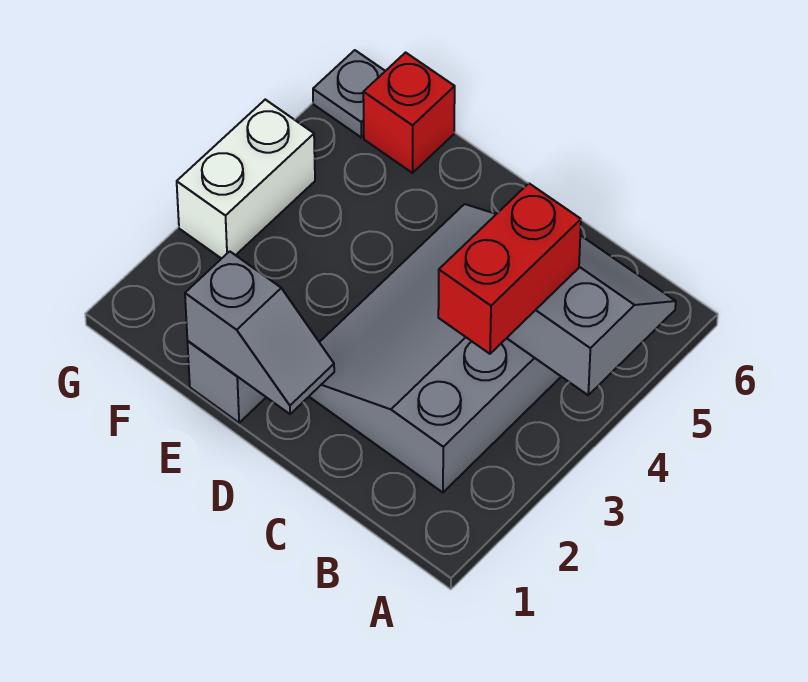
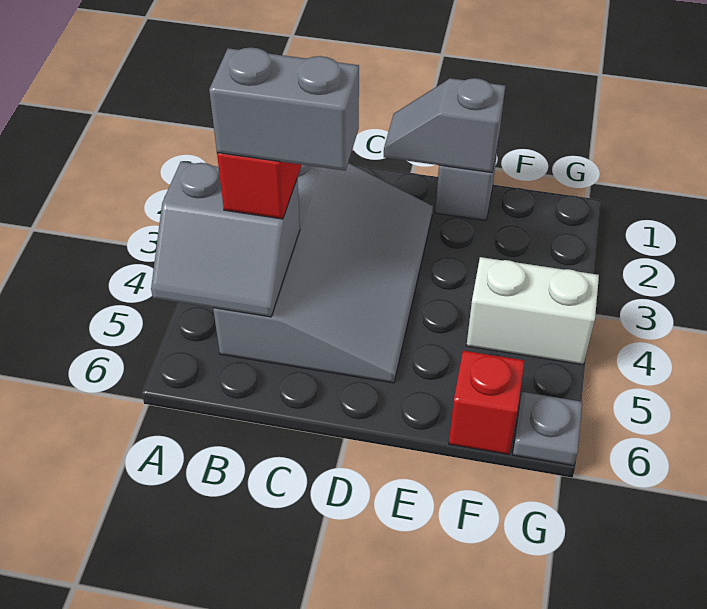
none -> grey 1x2 brick [209,47,359,171]
white 1x2 brick [177,100,315,259] -> white 1x2 brick turned to [467,257,599,365]

